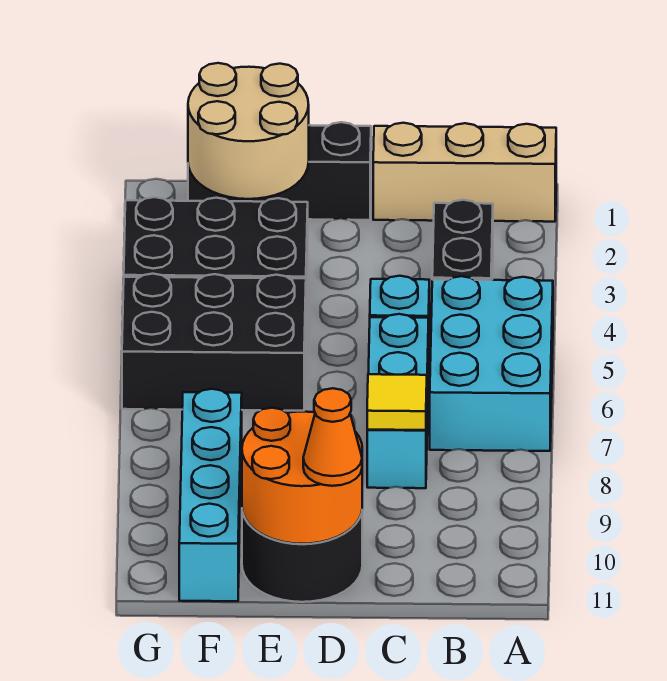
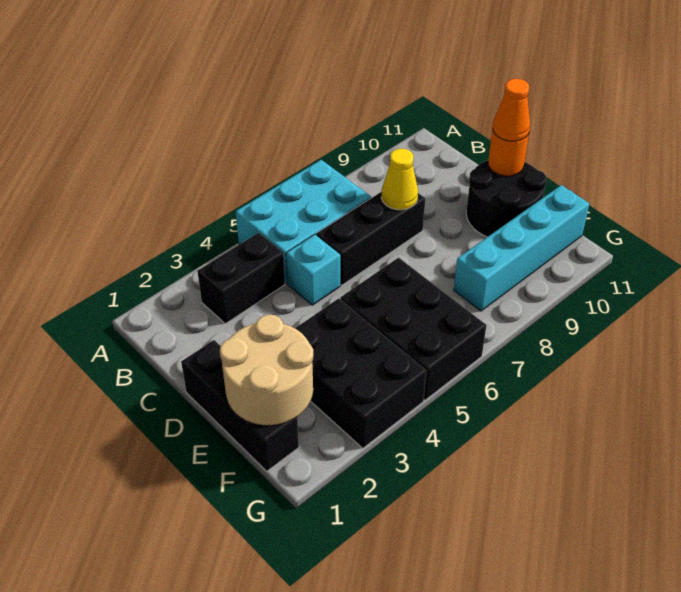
tan 1x3 brick [373,123,556,222] -> none
cyan 1x3 brick [367,314,429,488] -> black 1x3 brick [316,192,425,285]
yellow 1x1 tile [367,374,427,430] -> yellow 1x1 cone [381,149,418,210]
orange 2x2 round brick [242,408,362,544] -> orange 1x1 round brick [488,129,529,176]

